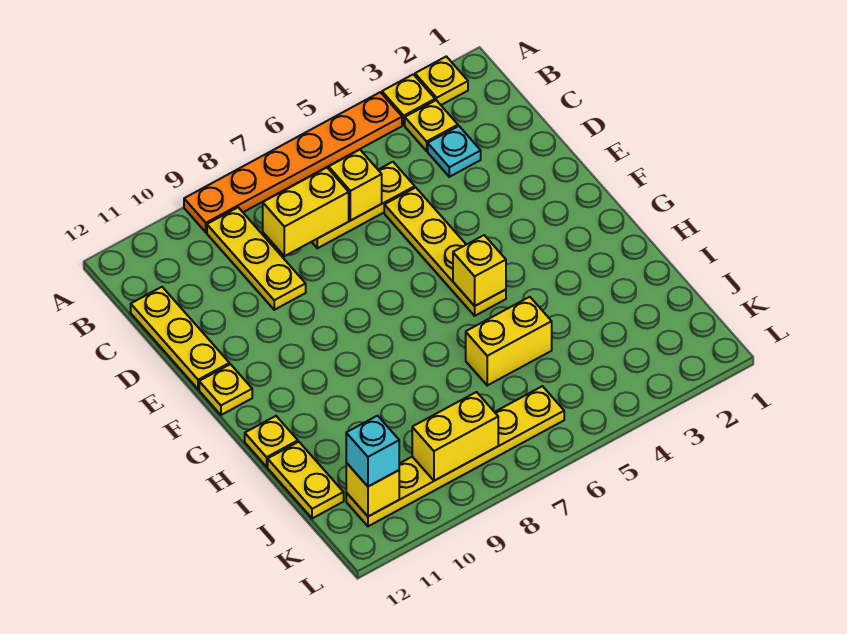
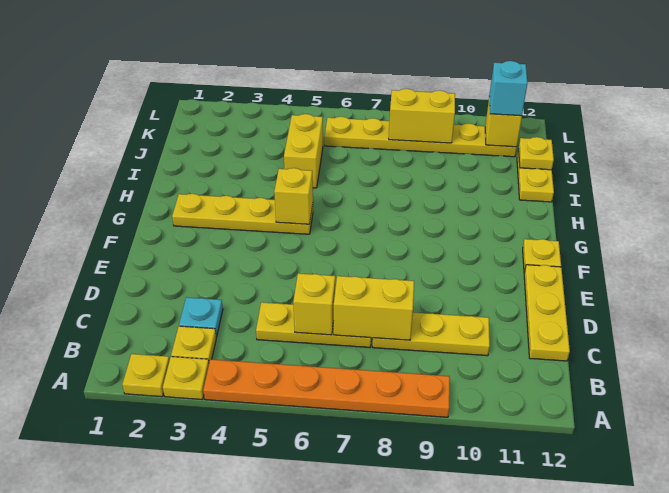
yellow 1x3 plate [207,207,306,310] -> yellow 1x3 plate turned to [373,312,490,356]
yellow 1x4 plate [384,188,506,316] -> yellow 1x4 plate turned to [172,194,313,234]
yellow 1x1 plate [245,416,298,467] -> yellow 1x1 plate moved to [519,137,554,170]
yellow 1x2 brick [466,297,552,385] -> yellow 1x2 brick turned to [284,114,323,188]

